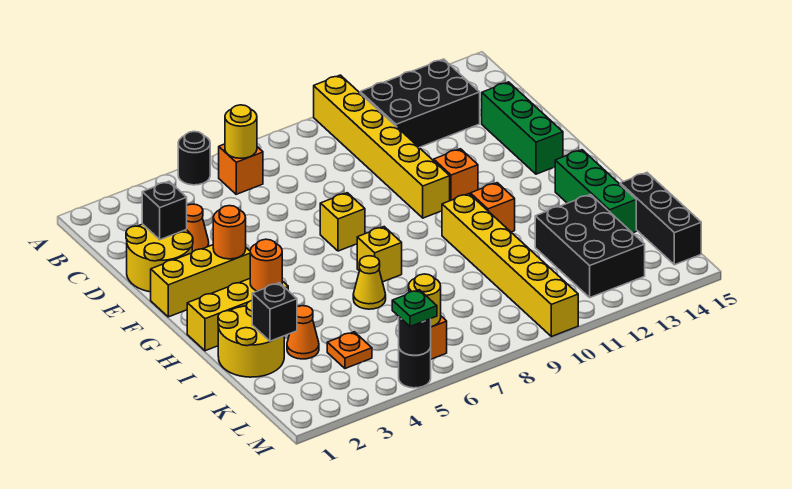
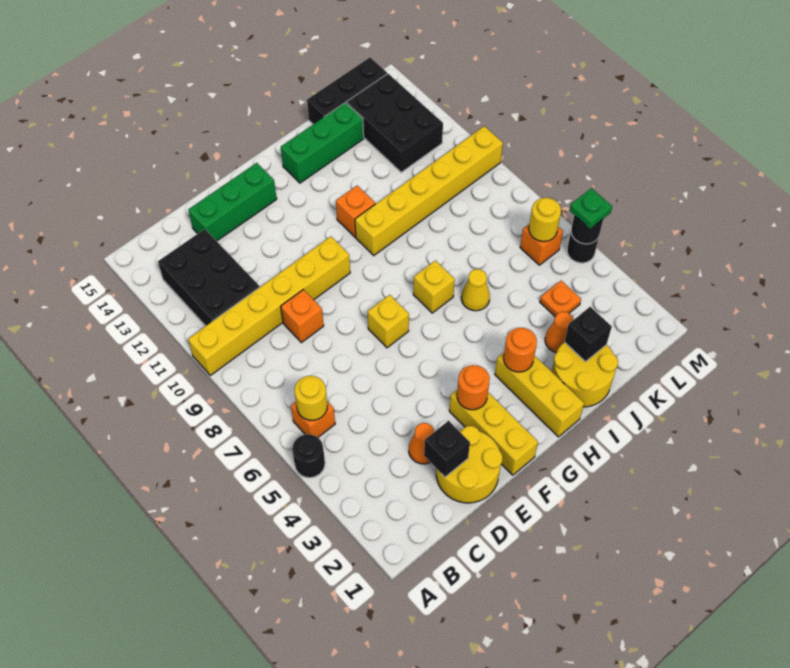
orange 1x1 brick [434,149,478,201] -> orange 1x1 brick moved to [281,290,324,343]
black 2x3 brick [535,195,645,297] -> black 2x3 brick turned to [347,74,443,172]

